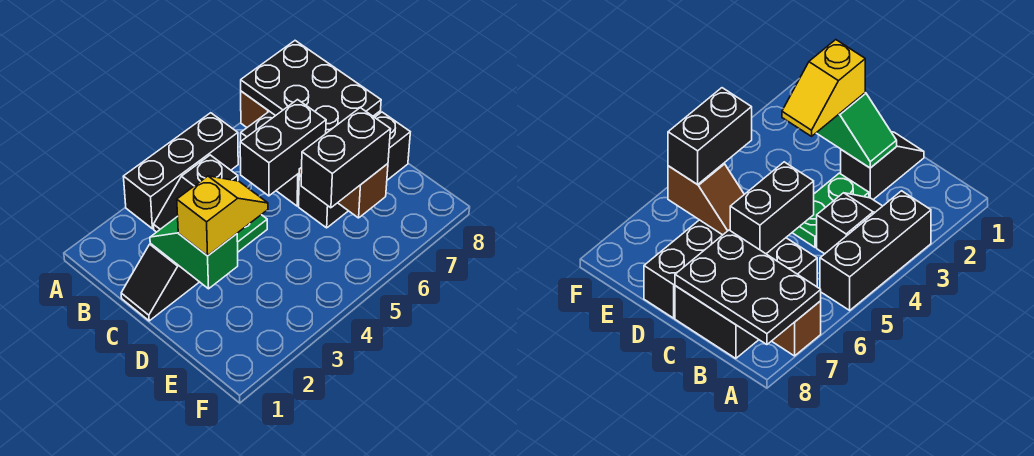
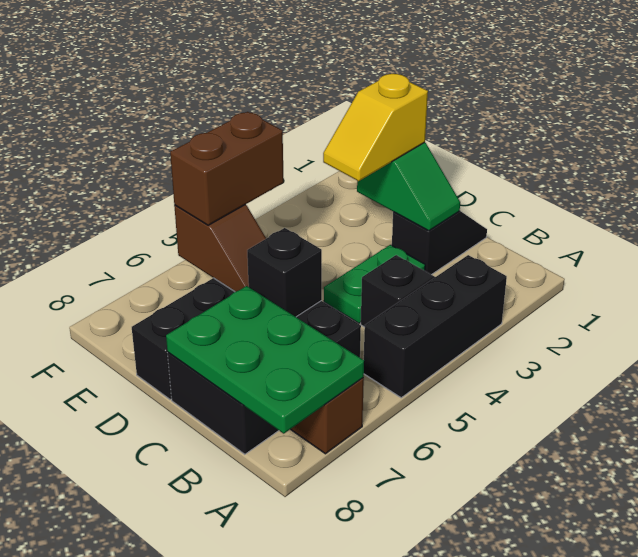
black 2x3 plate [241,41,381,133] -> green 2x3 plate [166,286,364,434]
black 1x2 brick [240,100,326,196] -> black 1x1 brick [247,228,322,317]
black 1x2 brick [301,108,391,208] -> brown 1x2 brick [170,112,284,225]

